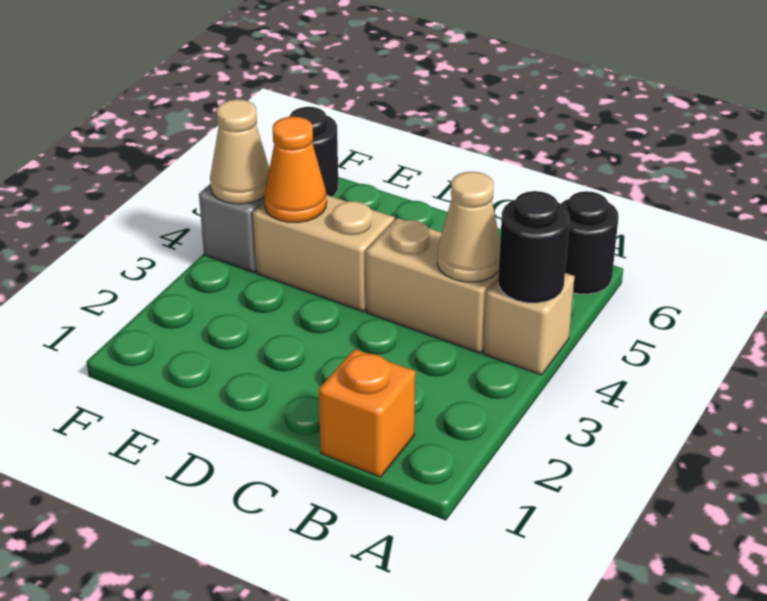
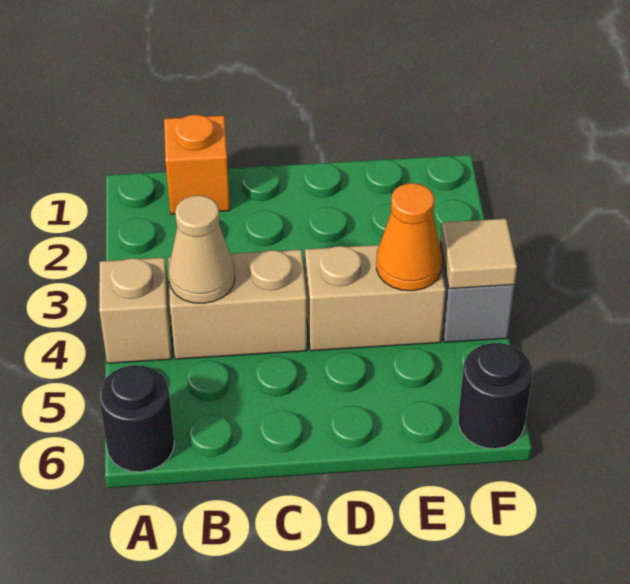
black 1x1 round brick [498,191,569,303] -> none
tan 1x1 cone [210,99,269,204] -> tan 1x1 tile [440,219,517,289]

